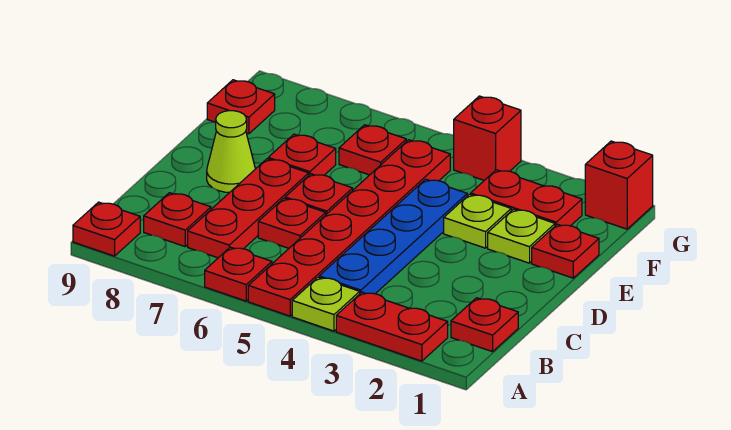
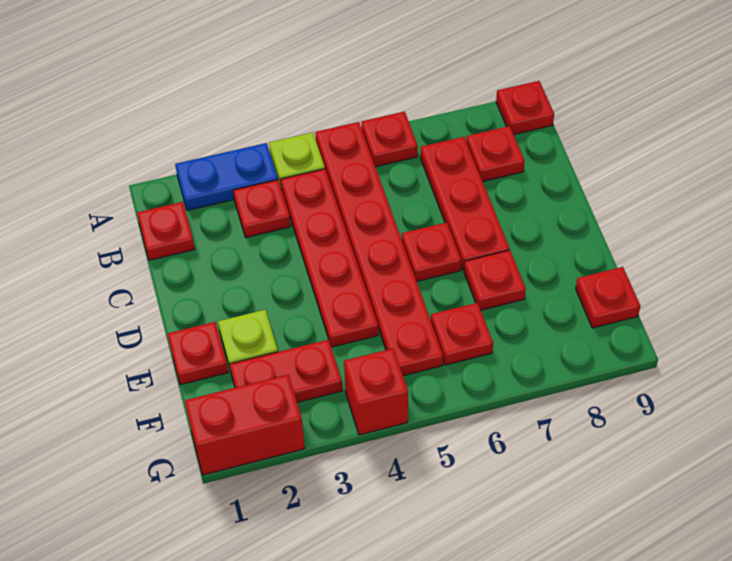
red 1x2 plate [336,292,448,361] -> blue 1x2 plate [175,143,278,210]
blue 1x4 plate [319,179,467,294] -> red 1x4 plate [281,169,378,347]
red 1x1 plate [258,198,326,248] -> red 1x1 plate moved to [233,180,291,237]
lime 1x1 cone [207,111,255,192] -> none
lime 1x1 plate [444,194,511,248] -> none
red 1x1 brick [585,141,653,229] -> red 1x2 brick [185,375,305,475]

